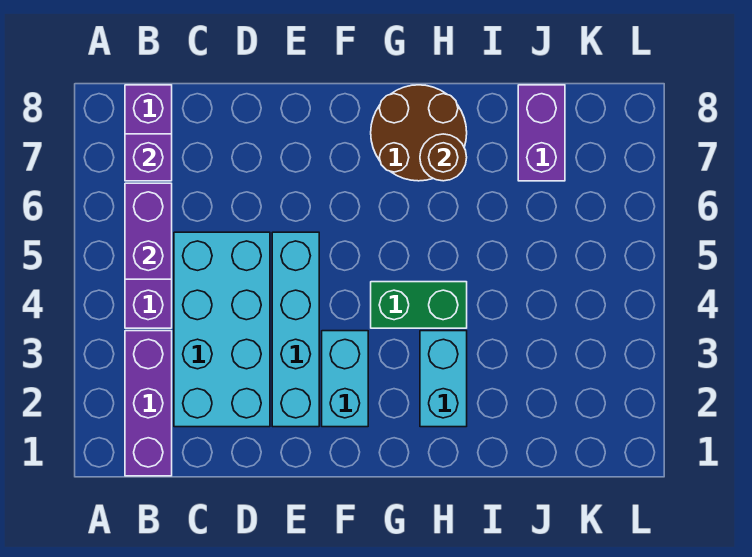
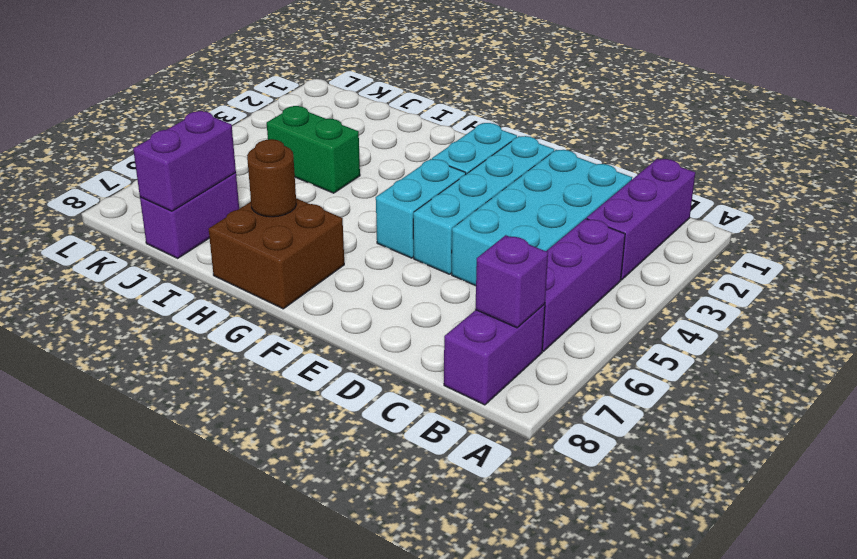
purple 1x2 brick [125,183,172,279] -> purple 1x2 brick moved to [133,111,236,211]
green 1x2 brick [371,282,467,328] -> green 1x2 brick moved to [267,106,360,193]
brown 2x2 round brick [371,85,467,181] -> brown 2x2 brick [209,198,344,309]
cyan 1x2 brick [420,331,467,427] -> cyan 1x2 brick moved to [376,159,466,258]

